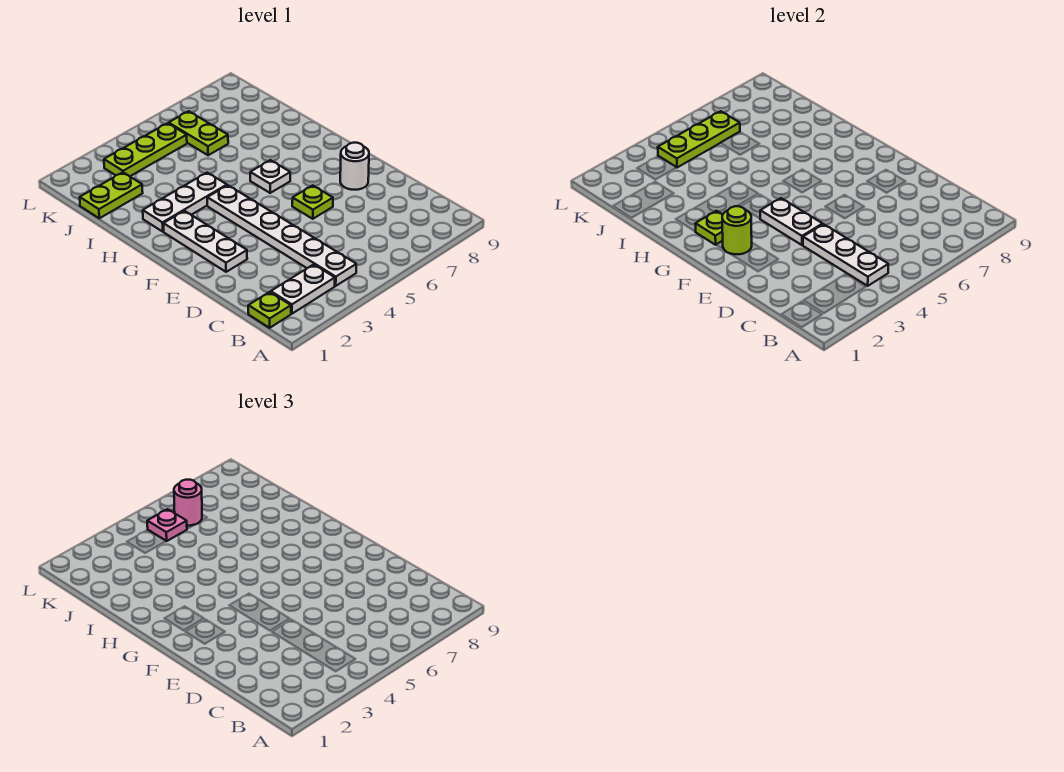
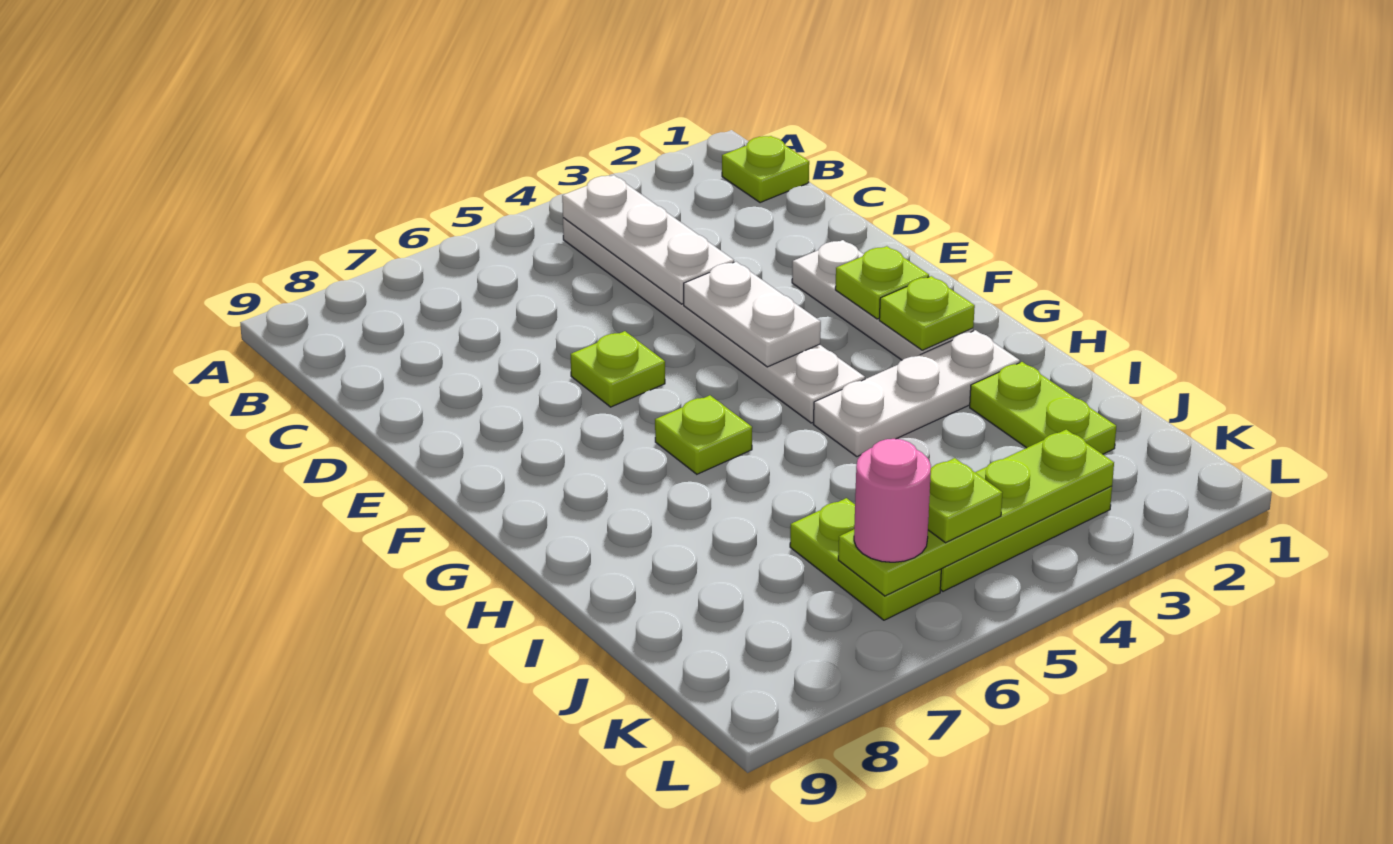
white 1x2 plate [271,264,335,314] -> none
white 1x1 round brick [340,143,369,190] -> none
lime 1x1 round brick [722,206,752,254] -> lime 1x1 plate [835,246,929,319]
white 1x1 plate [250,160,290,193] -> lime 1x1 plate [655,395,752,474]
lime 1x2 plate [80,172,143,218] -> lime 1x2 plate turned to [970,362,1116,454]
lime 1x3 plate [658,111,740,168] -> lime 1x4 plate [838,430,1114,596]
pink 1x1 plate [147,509,187,541] -> lime 1x1 plate [928,458,1003,543]

